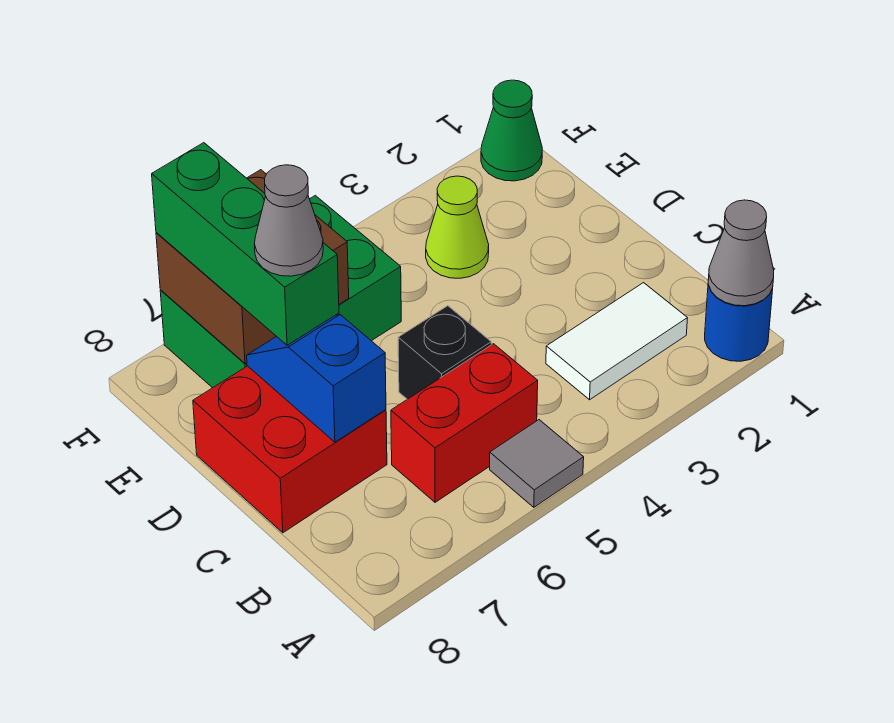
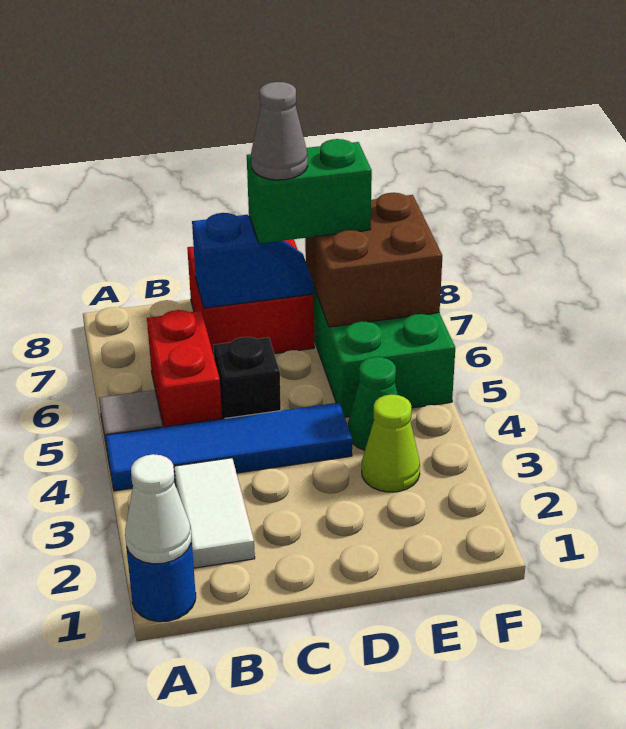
grey 1x1 cone [708,200,774,306] -> white 1x1 cone [125,454,191,564]
none -> blue 1x4 tile [105,403,352,491]
green 1x3 brick [152,143,339,345] -> green 1x2 brick [247,139,372,243]
green 1x1 cone [481,80,542,181] -> green 1x1 cone moved to [348,357,398,450]

